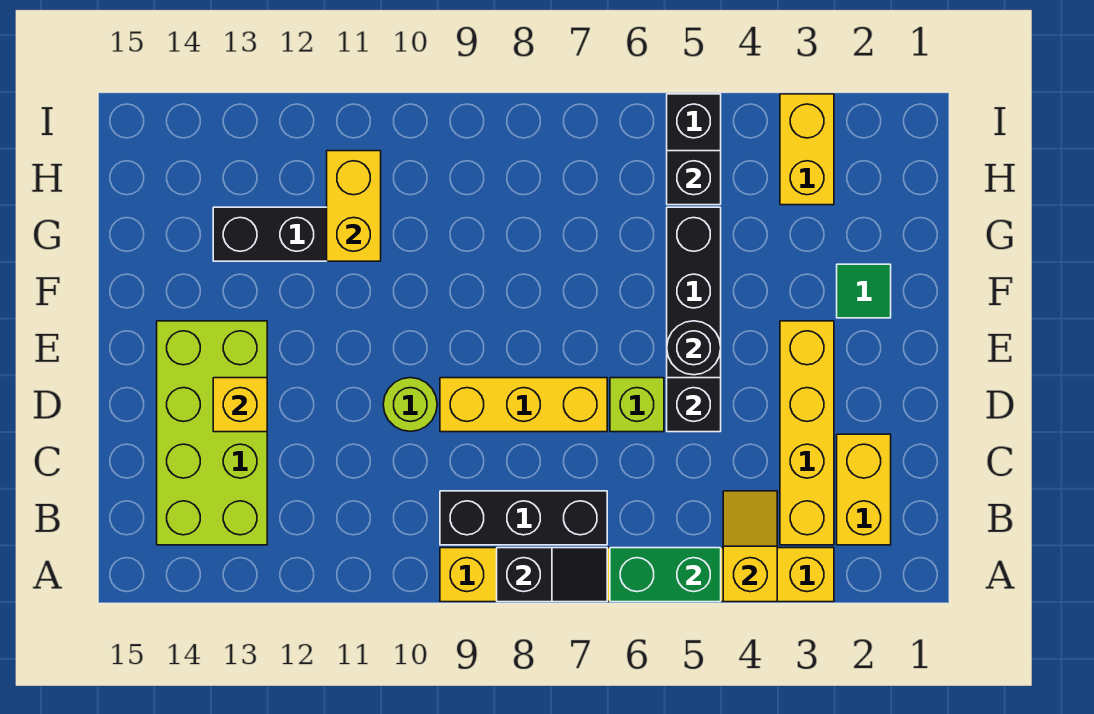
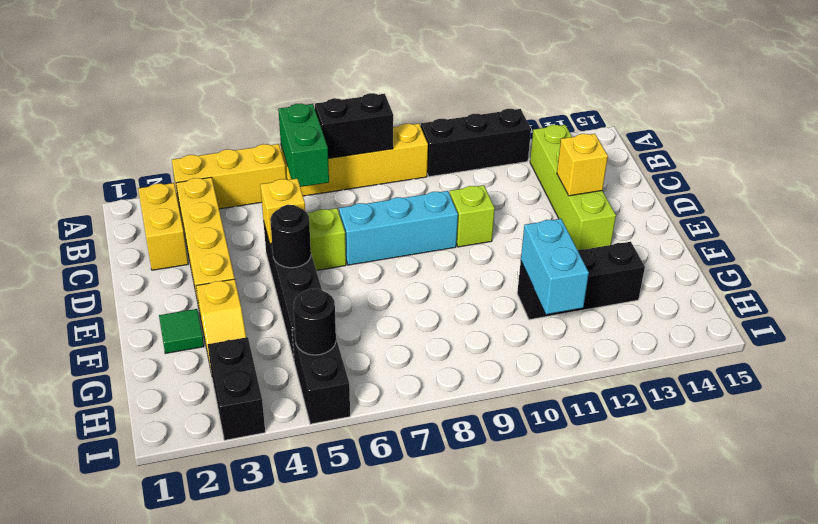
yellow 1x2 slope [723,491,777,602] -> yellow 1x2 slope moved to [196,279,246,369]
green 1x2 brick [610,548,721,602] -> green 1x2 brick turned to [278,104,329,187]
black 1x2 slope [497,548,607,602] -> black 1x2 brick [315,93,393,158]
black 1x3 brick [440,491,607,545] -> black 1x3 brick moved to [421,109,531,177]
lime 2x4 brick [157,321,267,545] -> lime 1x4 brick [530,125,616,250]
black 1x1 brick [667,378,721,432] -> yellow 1x1 brick [260,179,305,244]
yellow 1x3 brick [440,378,607,432] -> cyan 1x3 brick [339,191,458,265]
lime 1x1 round brick [383,378,437,431] -> lime 1x1 brick [450,185,495,247]
yellow 1x2 brick [327,151,381,261] -> cyan 1x2 brick [521,219,589,314]
yellow 1x2 brick [780,94,834,205] -> black 1x2 brick [208,337,265,440]
black 1x1 brick [667,151,721,205] -> black 1x1 round brick [293,289,336,355]

